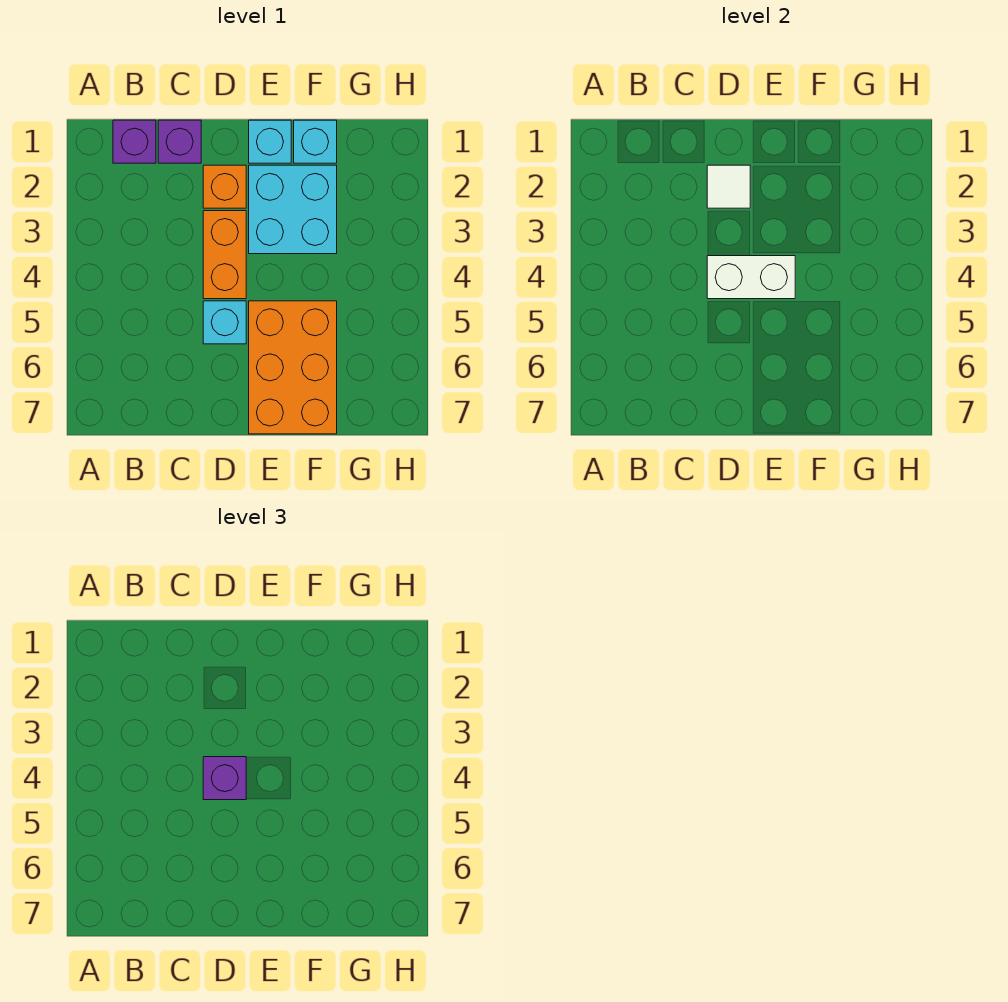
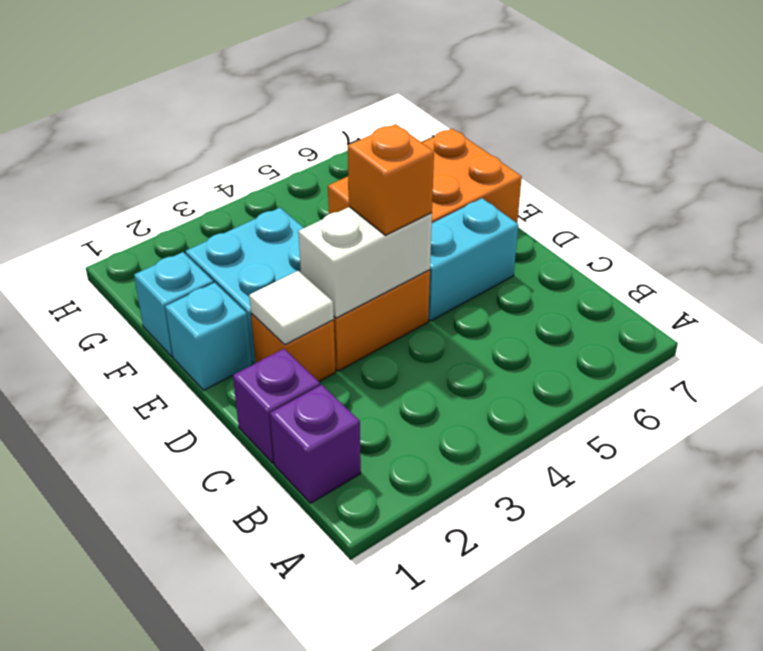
white 1x2 brick [707,256,795,299] -> white 1x2 brick turned to [298,207,432,318]
purple 1x1 brick [203,757,246,800] -> orange 1x1 brick [348,124,434,235]
cyan 1x1 brick [203,301,246,344] -> cyan 1x2 brick [428,198,518,321]

